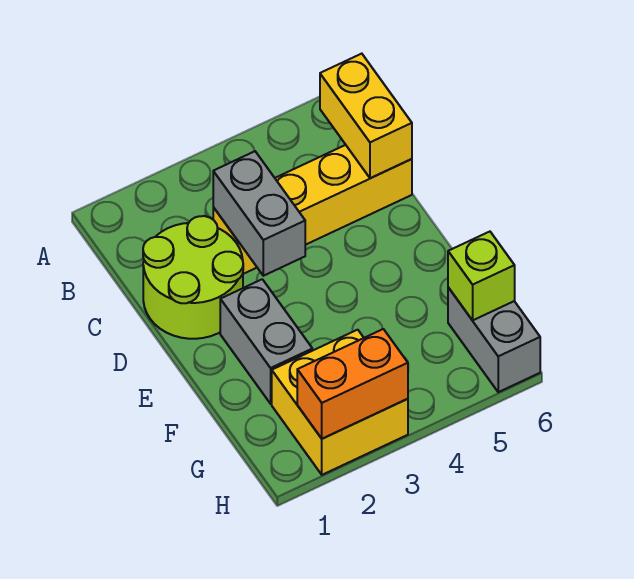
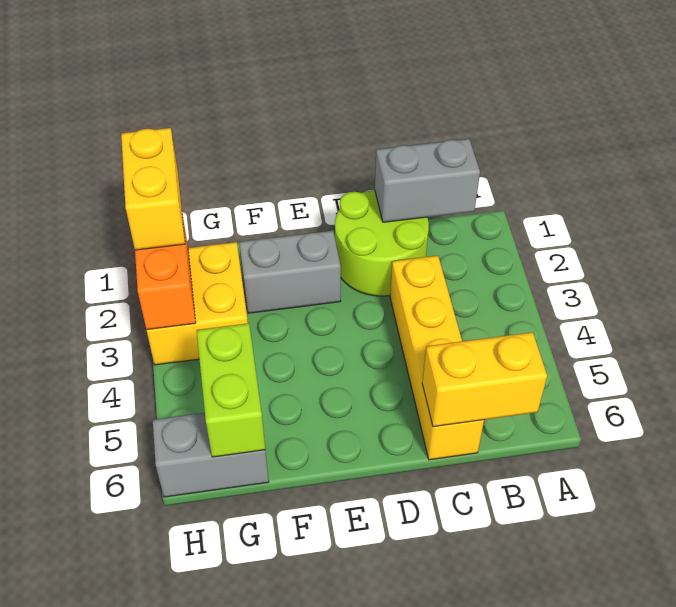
grey 1x2 brick [213,151,305,276] -> grey 1x2 brick moved to [375,139,480,222]
lime 1x1 brick [448,232,515,320] -> lime 1x2 brick [197,323,265,457]
none -> yellow 1x2 brick [121,128,185,250]

